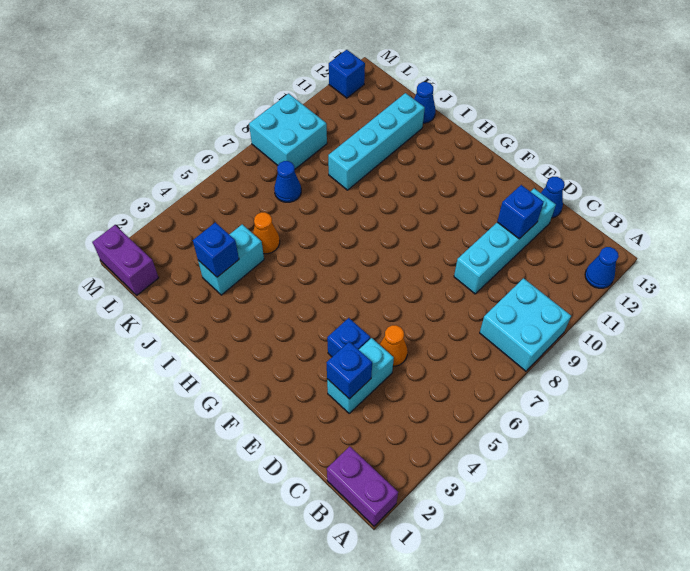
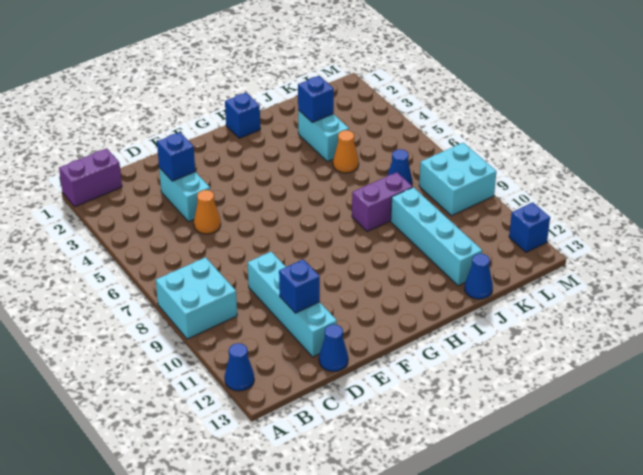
blue 1x1 brick [327,318,370,357] -> blue 1x1 brick moved to [225,93,260,138]
purple 1x2 brick [93,225,159,295] -> purple 1x2 brick moved to [352,172,413,232]

